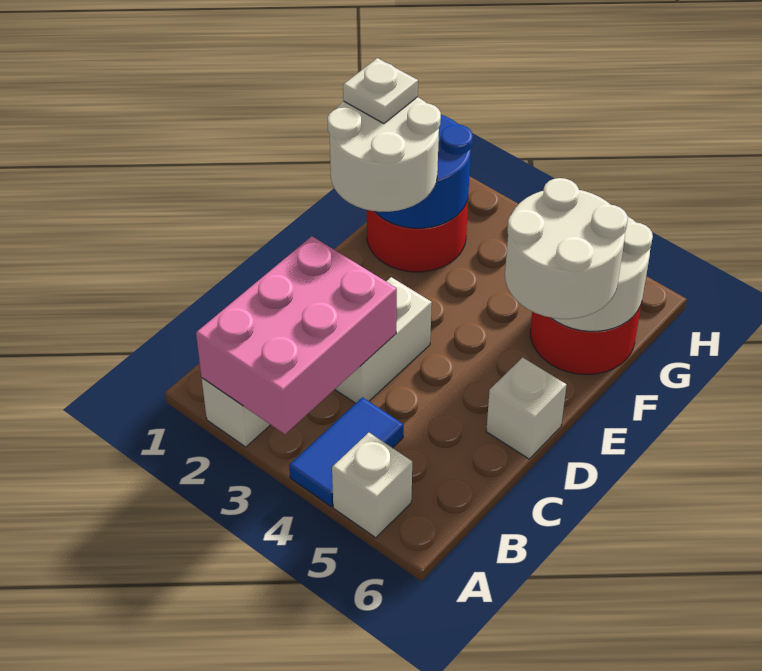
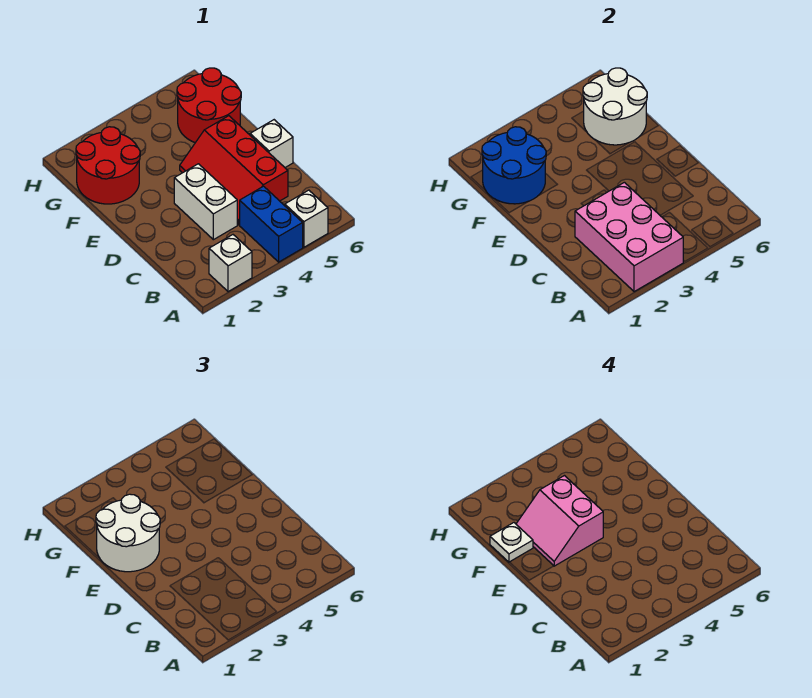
blue 1x2 tile [289,397,404,507] -> blue 1x2 brick [240,186,303,262]
none -> red 2x3 slope [180,116,288,225]
none -> pink 2x2 slope [516,476,603,566]
white 2x2 round brick [505,178,628,319] -> none

